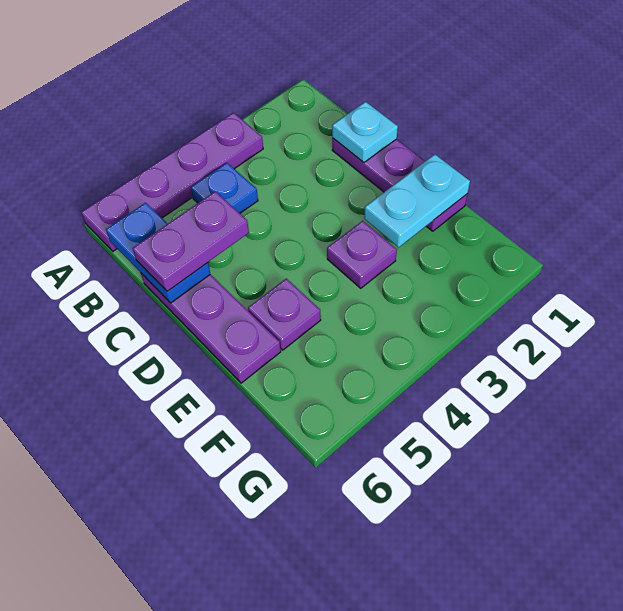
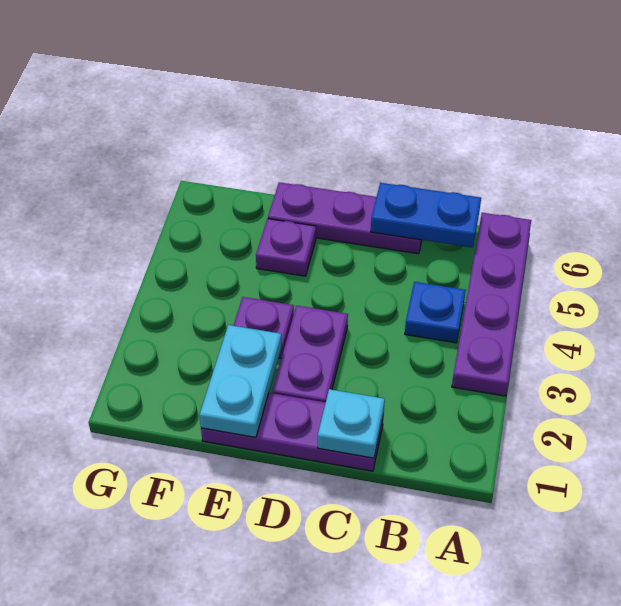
purple 1x2 plate [133,191,249,291] -> purple 1x2 plate moved to [272,306,348,402]

